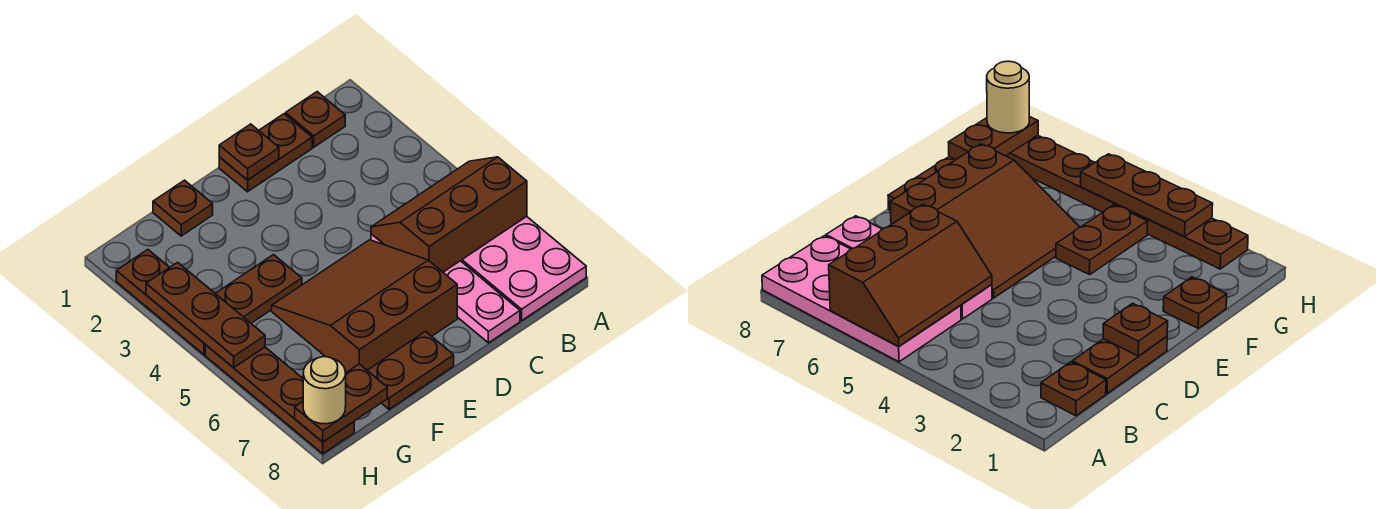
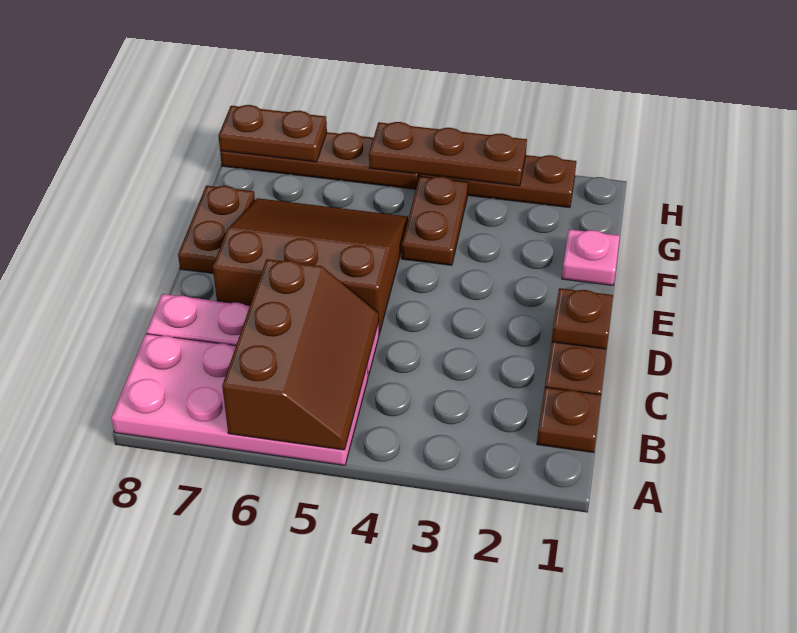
brown 3x3 slope [272,240,457,372] -> brown 3x3 slope turned to [213,198,408,334]
brown 1x1 plate [153,180,213,236] -> pink 1x1 plate [562,229,620,285]
brown 1x2 plate [295,364,387,442] -> brown 1x2 plate turned to [218,105,327,162]
tan 1x1 round brick [303,357,346,424] -> none

